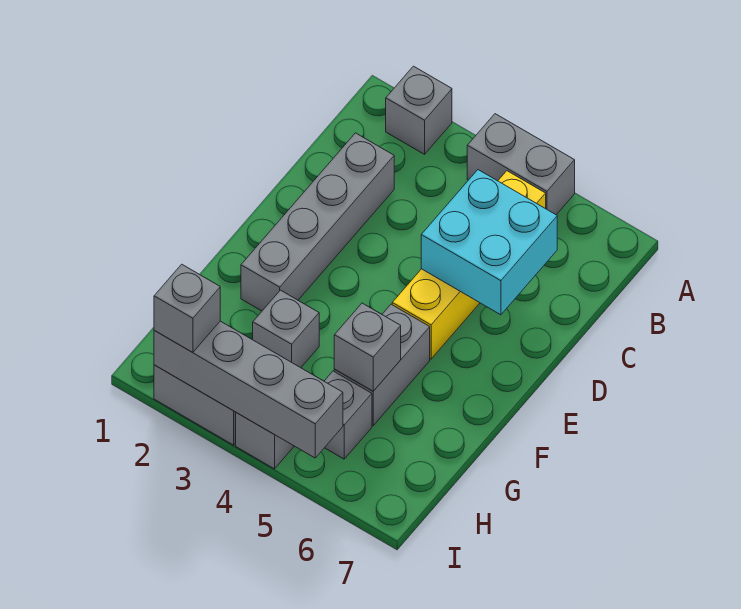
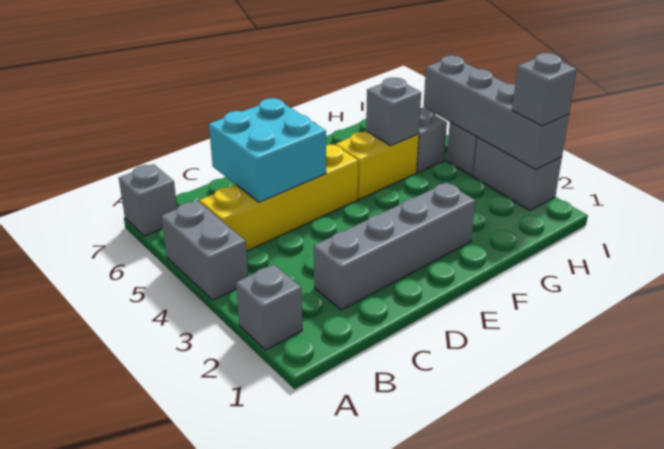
grey 1x2 brick [334,304,430,426] -> yellow 1x2 brick [336,131,419,199]
grey 1x1 brick [253,290,319,368] -> grey 1x1 brick moved to [119,164,177,236]

